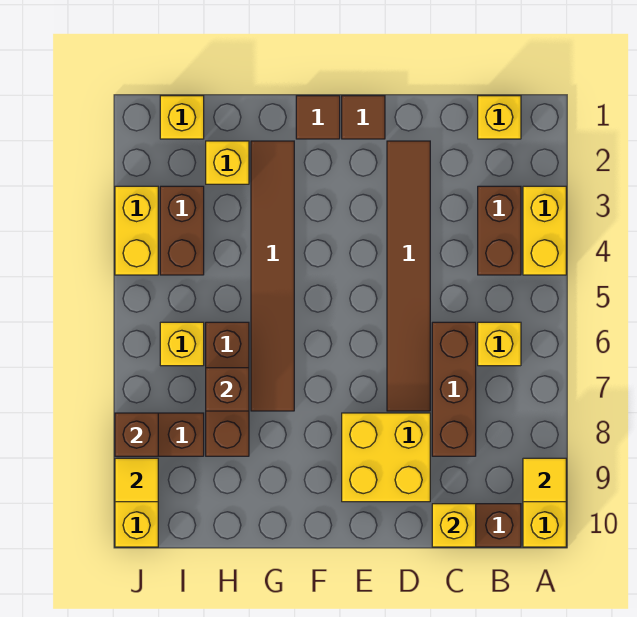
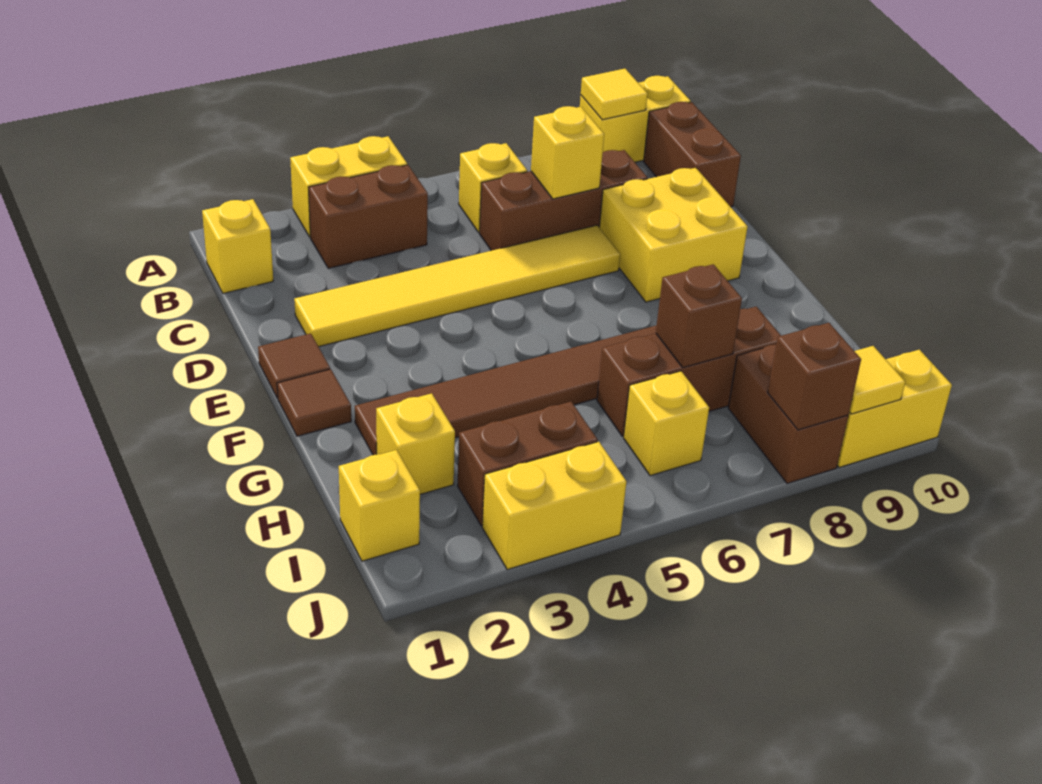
yellow 1x1 brick [432,504,476,547] -> yellow 1x1 brick moved to [531,106,604,199]
brown 1x6 tile [387,141,430,411] -> yellow 1x6 tile [294,225,620,347]

